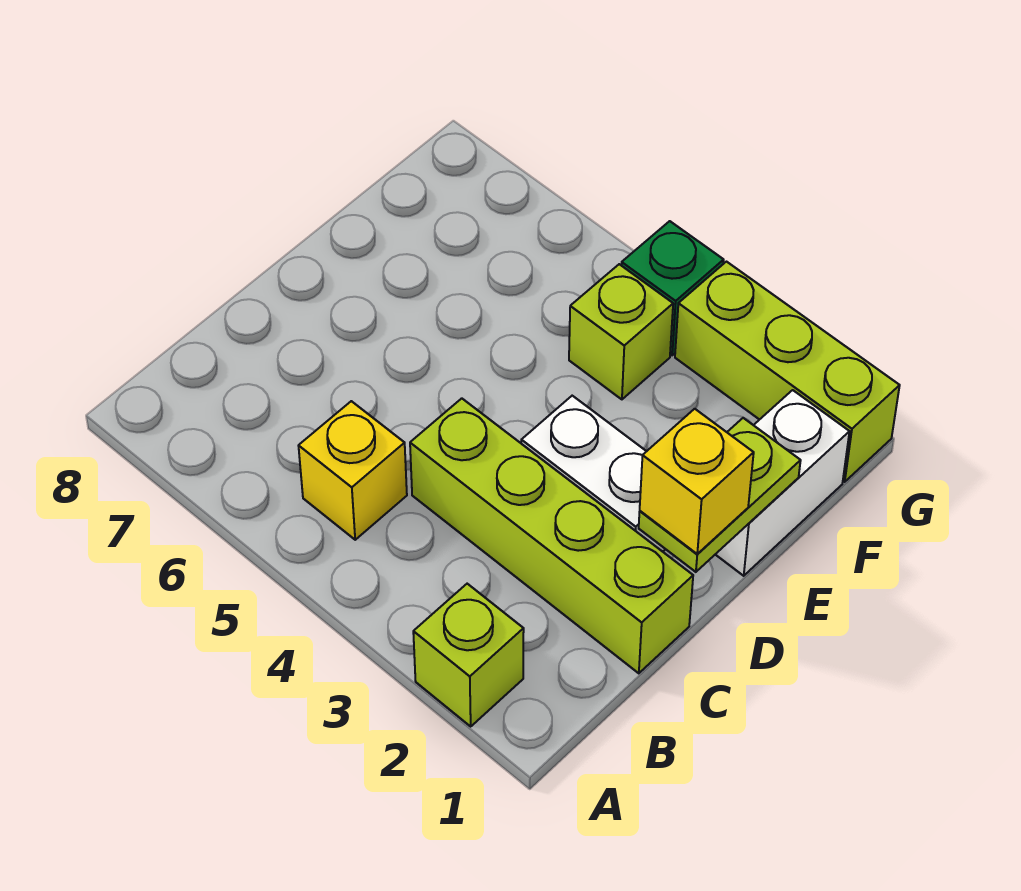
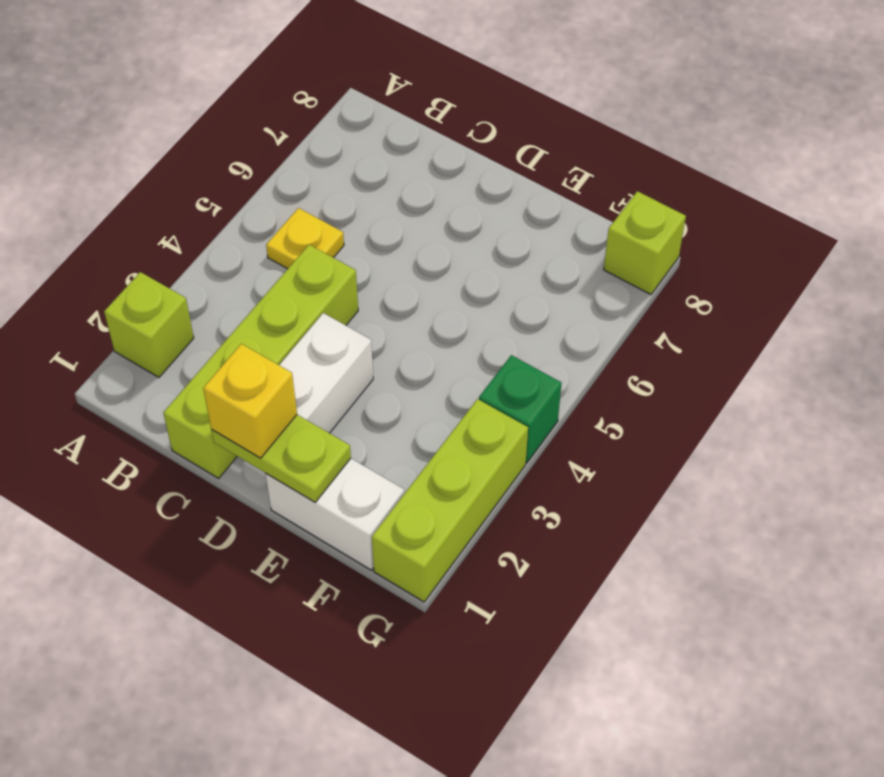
yellow 1x1 brick [299,401,407,540] -> yellow 1x1 plate [266,208,344,269]
lime 1x1 brick [569,264,673,399] -> lime 1x1 brick moved to [604,191,686,294]

